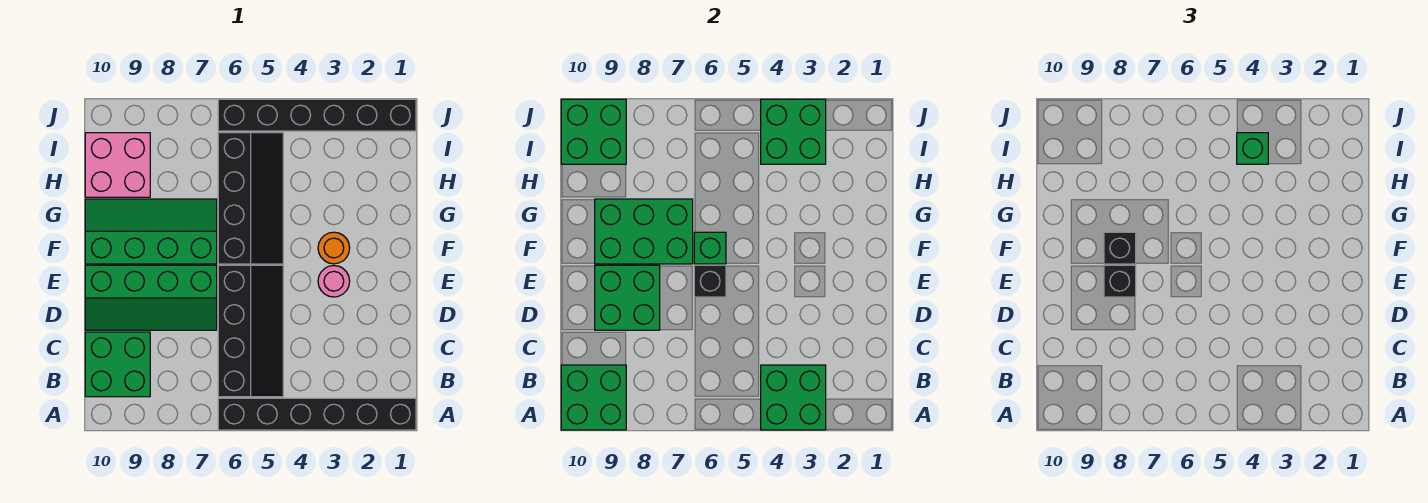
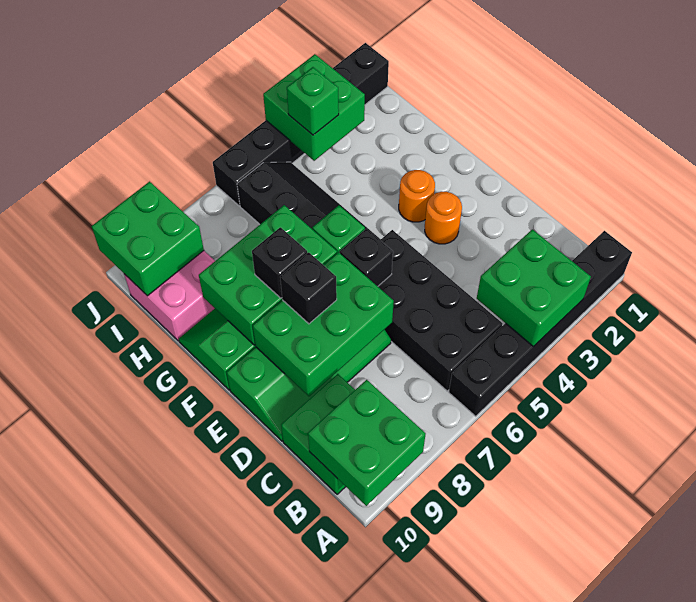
black 2x4 slope [218,265,283,397] -> black 2x4 brick [378,230,502,391]
green 2x2 brick [595,265,660,330] -> green 2x3 brick [253,252,394,396]
pink 1x1 round brick [318,266,350,297] -> orange 1x1 round brick [425,192,462,244]

